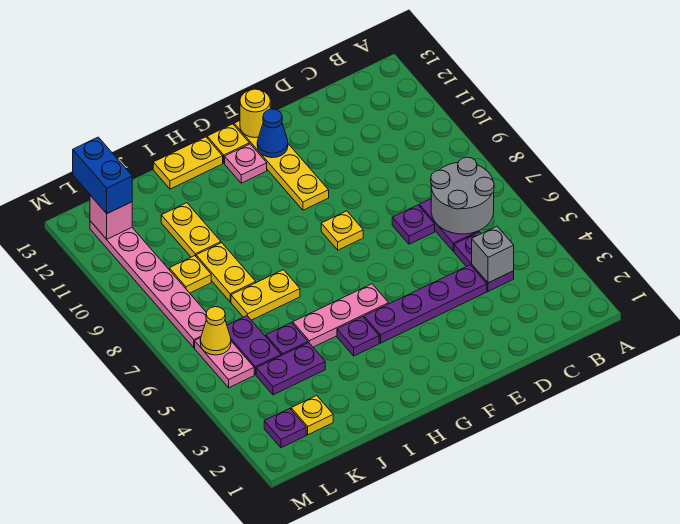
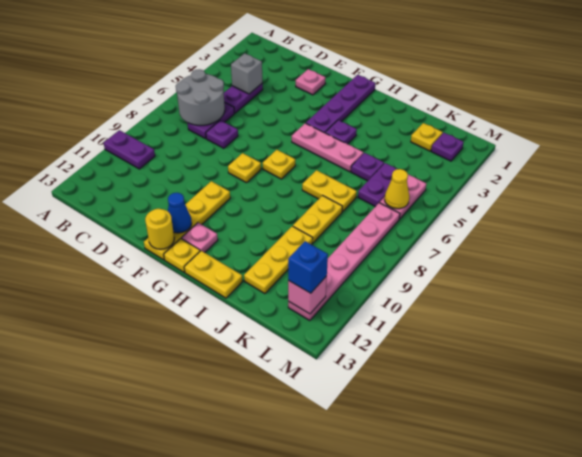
purple 1x4 plate [364,265,487,343] -> purple 1x4 plate turned to [306,75,375,133]
none -> pink 1x1 plate [296,69,326,95]
purple 1x2 plate [256,343,325,395] -> purple 1x2 plate moved to [104,130,155,169]
yellow 1x2 plate [161,203,221,257] -> yellow 1x3 plate [244,226,313,294]
yellow 1x1 plate [169,256,211,293] -> yellow 1x1 plate moved to [263,150,295,179]
blue 1x2 brick [73,137,132,214] -> blue 1x1 brick [288,241,328,293]

